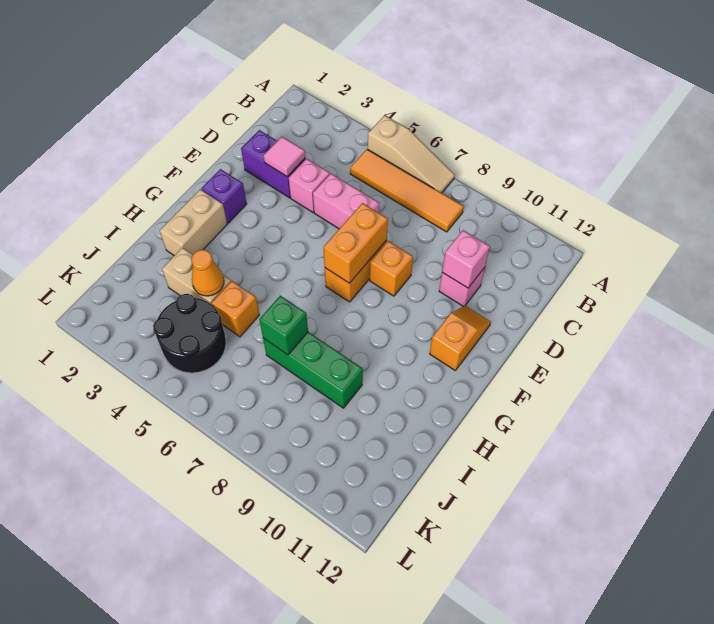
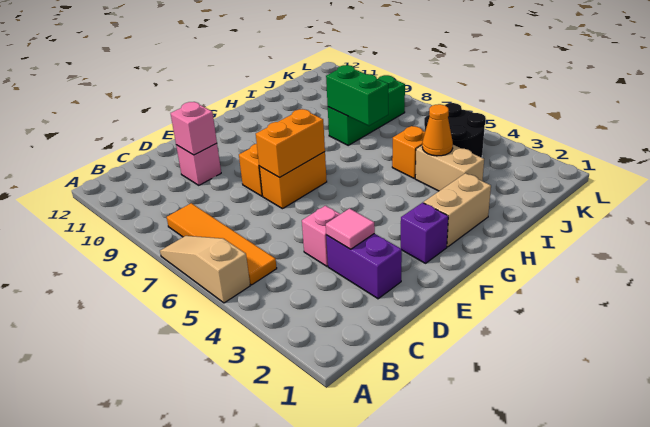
pink 1x2 brick [313,174,380,229] -> none
orange 1x2 slope [430,306,491,371] -> none
green 1x3 brick [263,332,363,408] -> green 1x3 brick turned to [328,75,405,145]
green 1x1 brick [259,296,308,355] -> green 1x2 brick [326,65,388,126]

